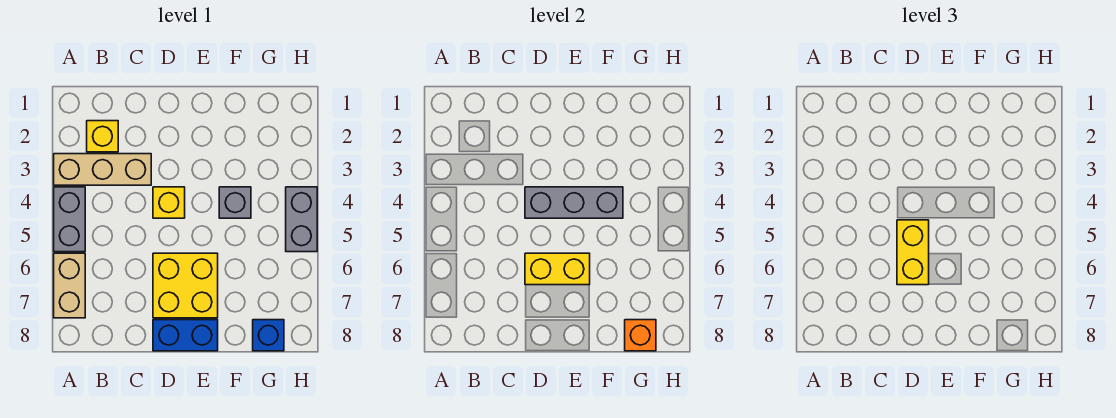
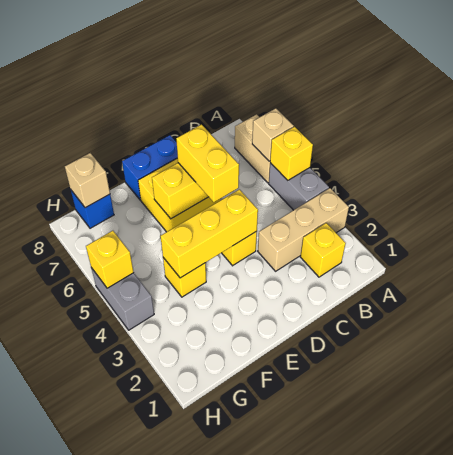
none -> yellow 1x1 brick [270,127,313,180]
none -> tan 1x1 brick [252,108,294,161]
grey 1x3 brick [525,187,623,218] -> yellow 1x3 brick [161,189,258,278]
grey 1x1 brick [219,187,251,218] -> yellow 1x1 brick [163,258,206,297]
orange 1x1 brick [625,320,656,351] -> tan 1x1 brick [65,153,110,208]
none -> yellow 1x1 brick [86,231,134,288]

